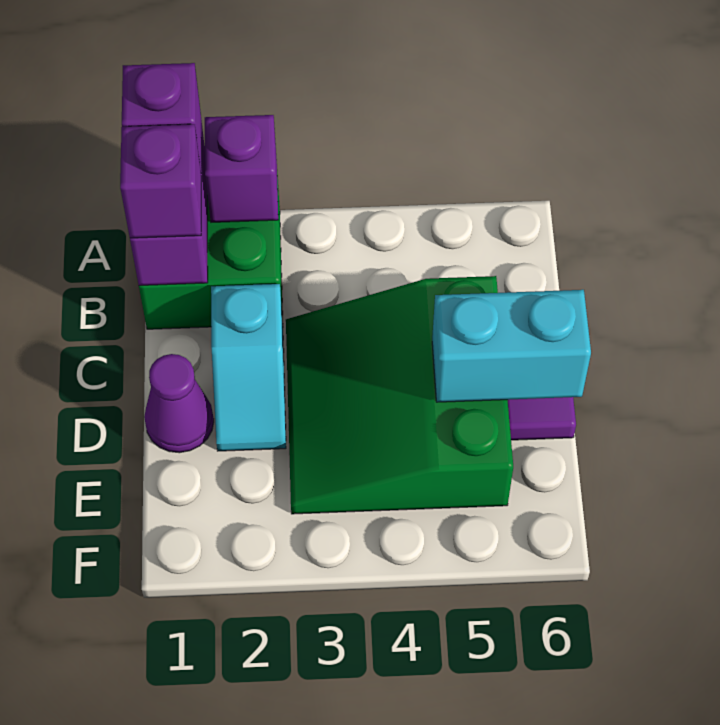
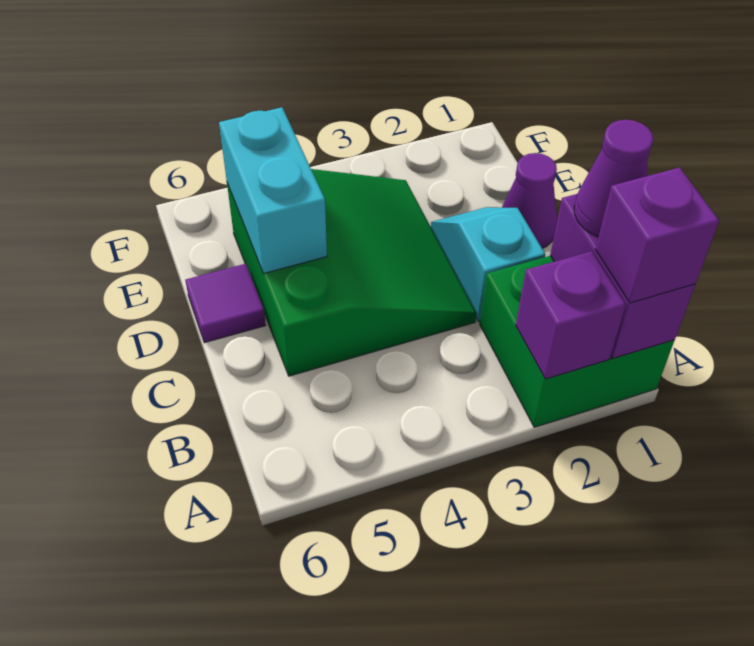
purple 1x1 brick [120,124,201,238] -> purple 1x1 cone [574,120,653,237]
cyan 1x2 brick [432,290,591,402] -> cyan 1x2 brick turned to [219,107,327,274]

